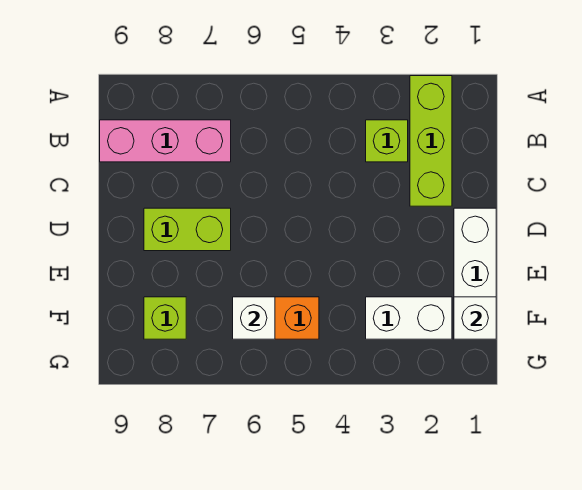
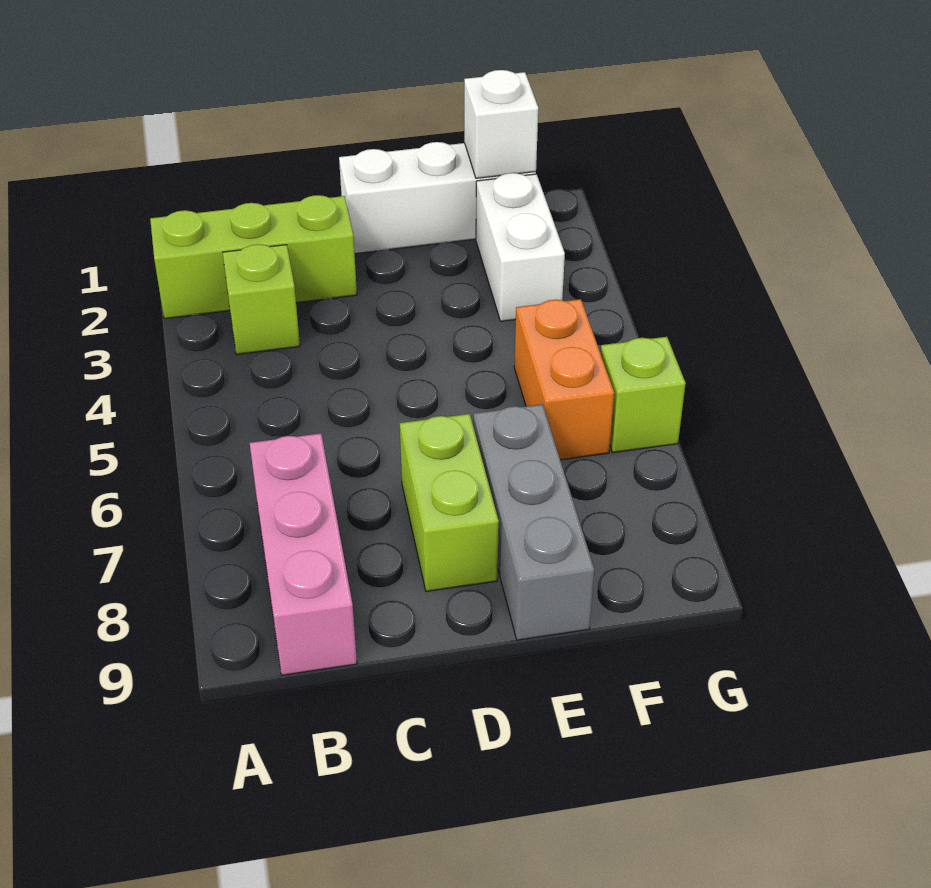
none -> grey 1x3 brick [473,404,594,640]
white 1x1 brick [233,297,275,339] -> none
lime 1x1 brick [144,297,186,339] -> lime 1x1 brick moved to [600,337,686,453]

